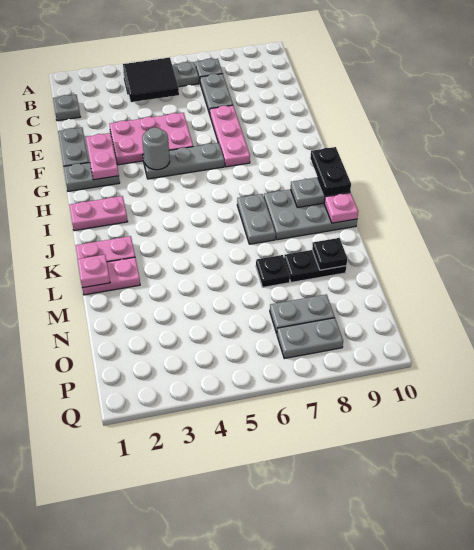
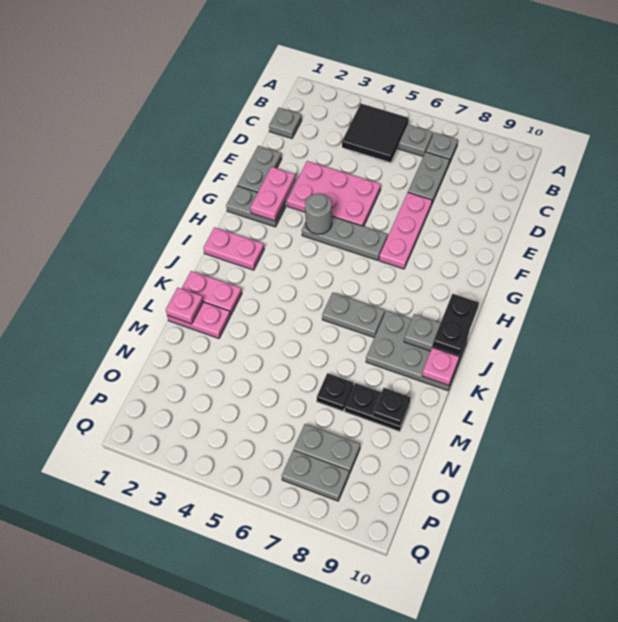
grey 1x2 plate [237,194,276,244] -> grey 1x2 plate turned to [322,293,385,337]

